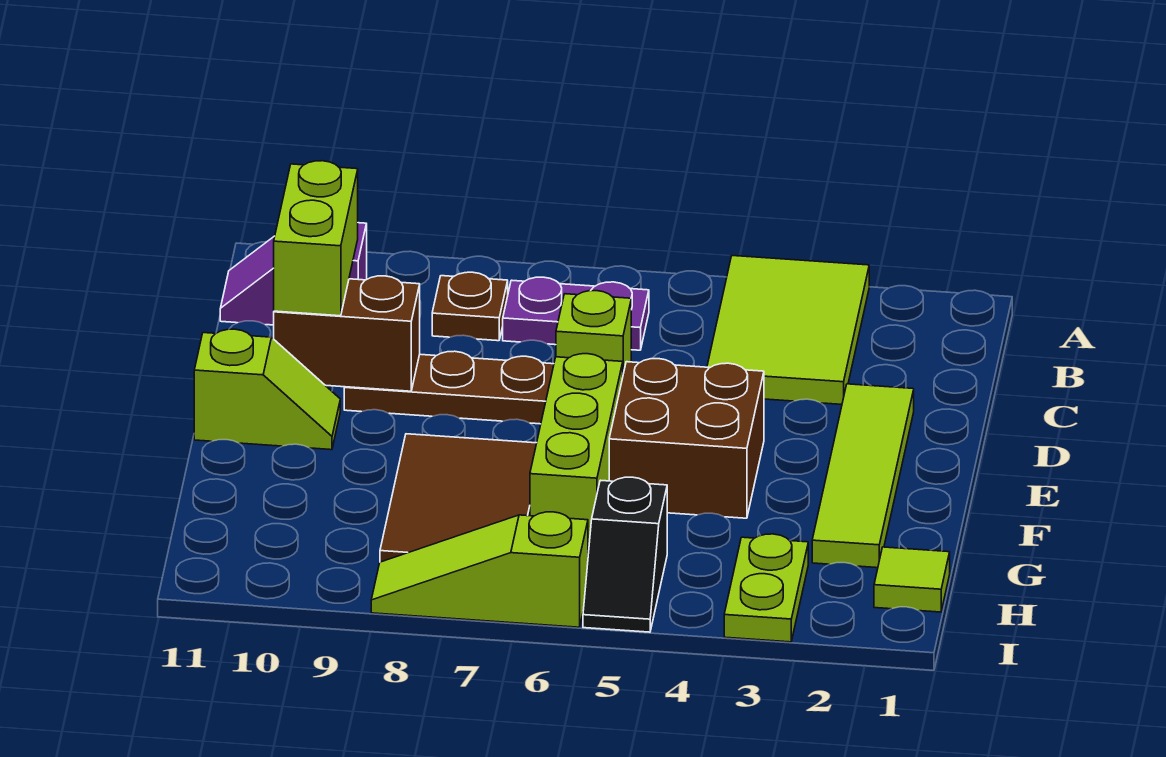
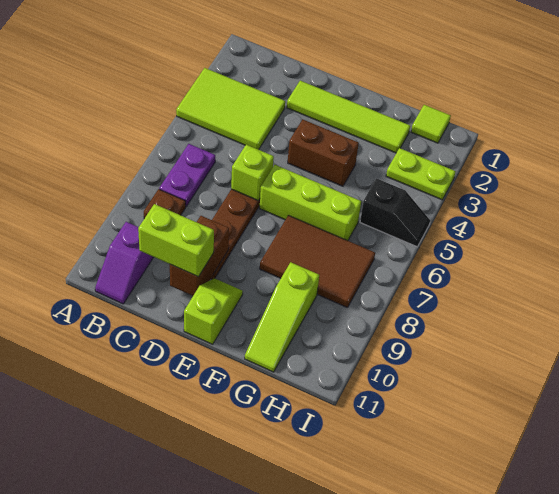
brown 2x2 brick [609,359,764,518] -> brown 1x2 brick [288,120,359,186]
lime 1x3 slope [371,512,588,627] -> lime 1x3 slope moved to [245,262,319,372]

